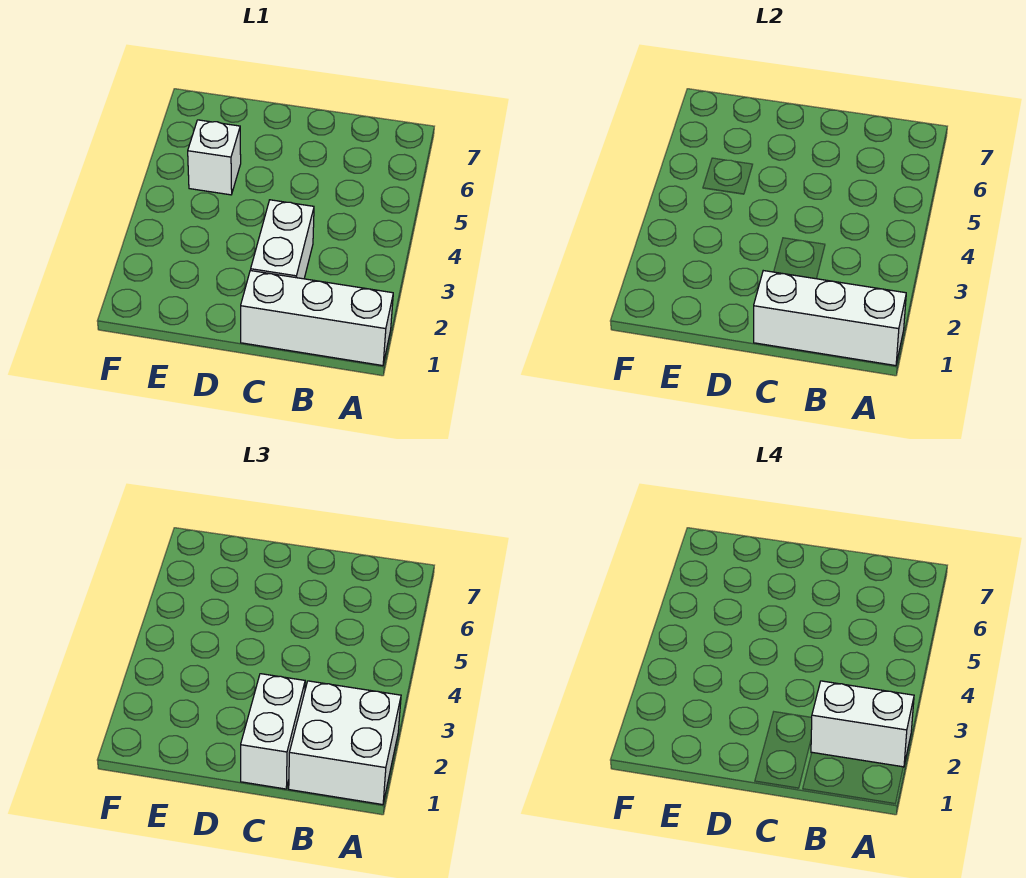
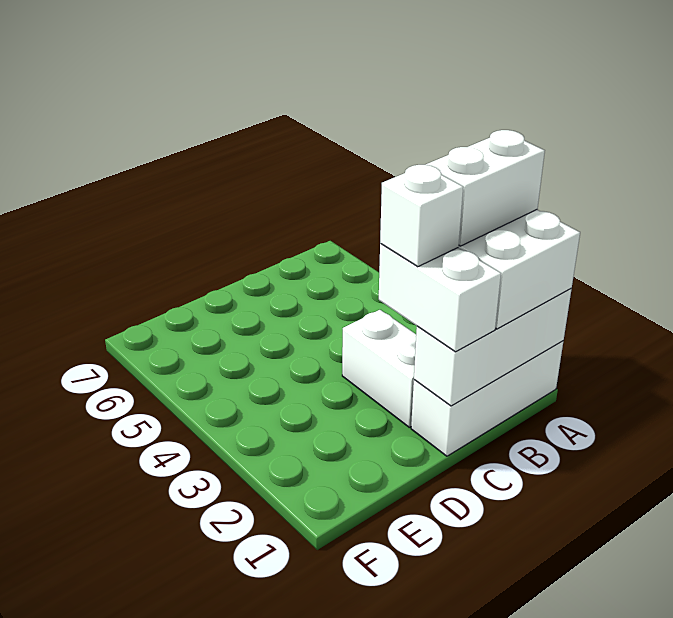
white 1x1 brick [188,120,241,195] -> white 1x1 brick moved to [380,165,463,267]

